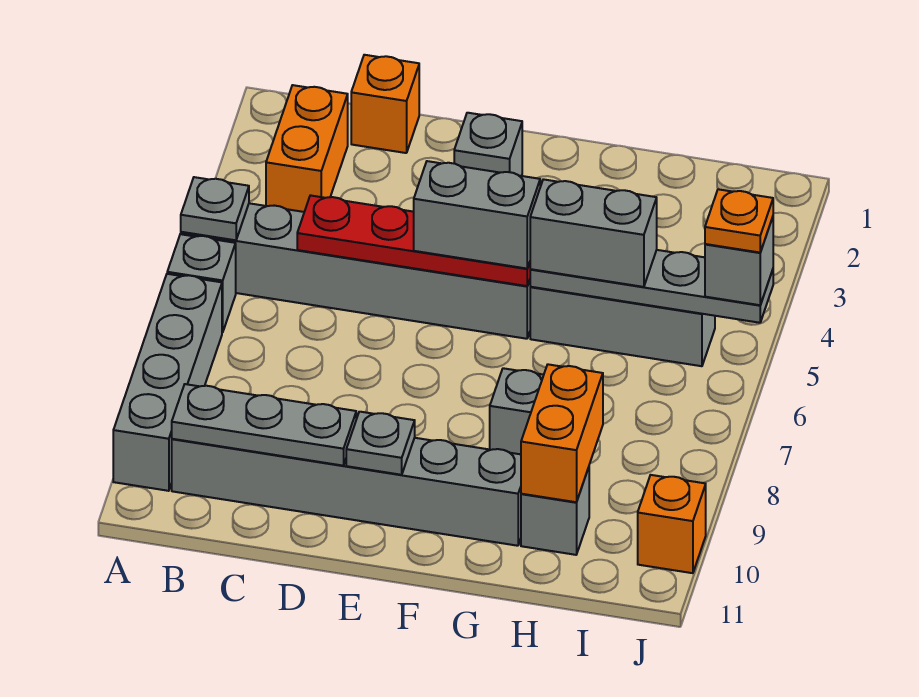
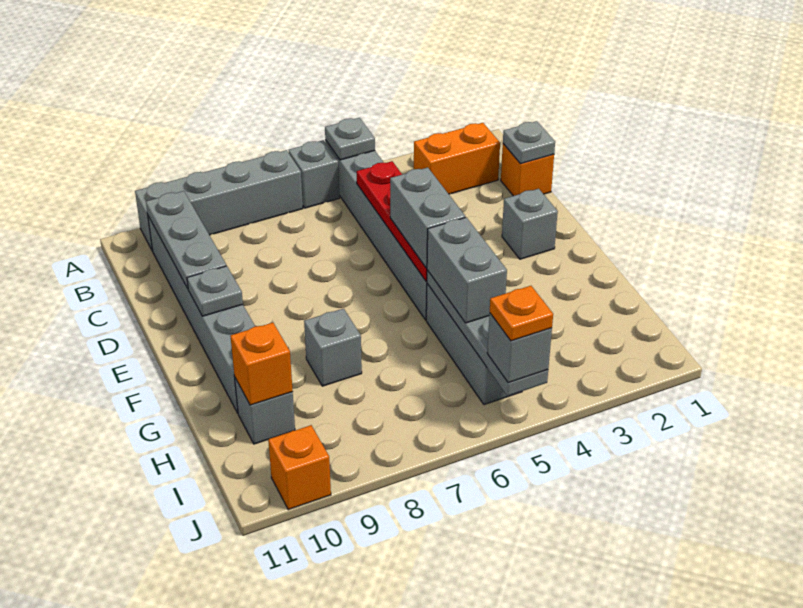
none -> grey 1x1 plate [503,121,555,164]
orange 1x2 brick [521,364,603,502] -> orange 1x1 brick [230,323,293,405]

